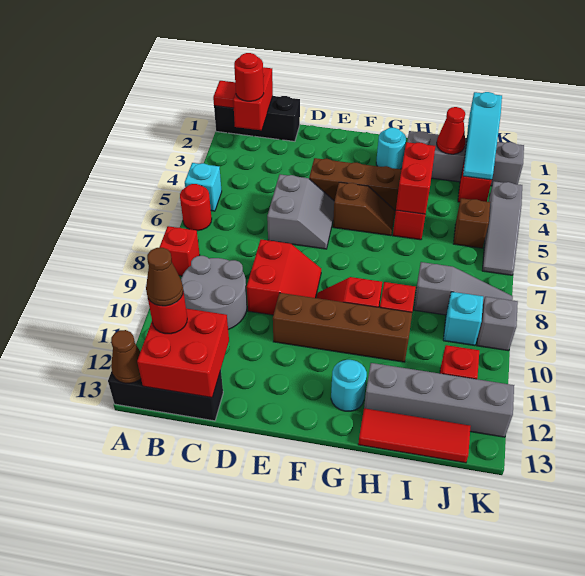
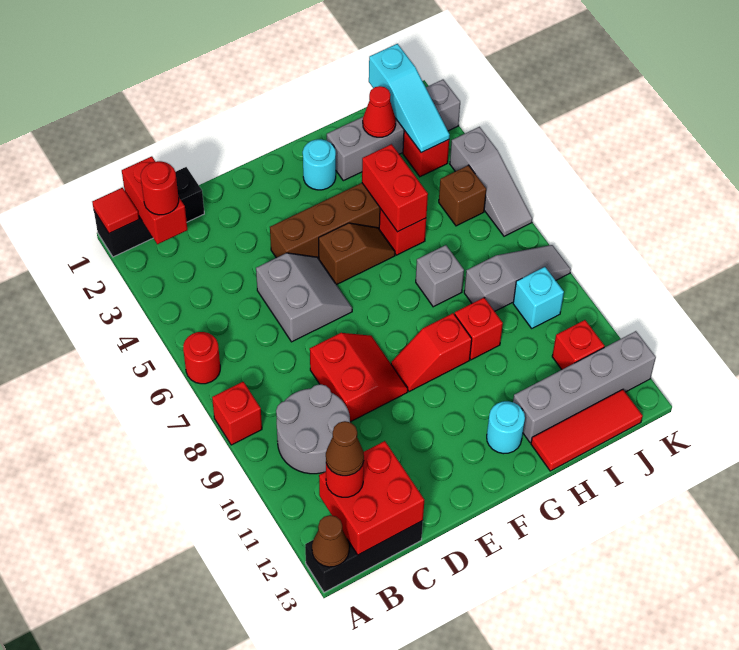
cyan 1x1 brick [185,163,222,211] -> none
brown 1x4 brick [273,293,412,362] -> none
grey 1x1 brick [477,297,518,351] -> grey 1x1 brick moved to [416,245,464,307]

